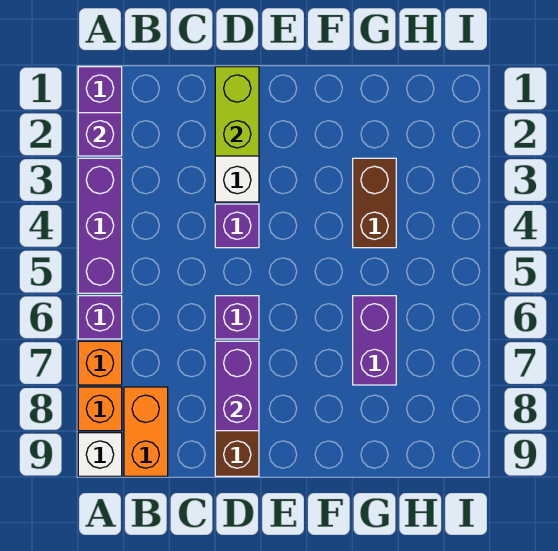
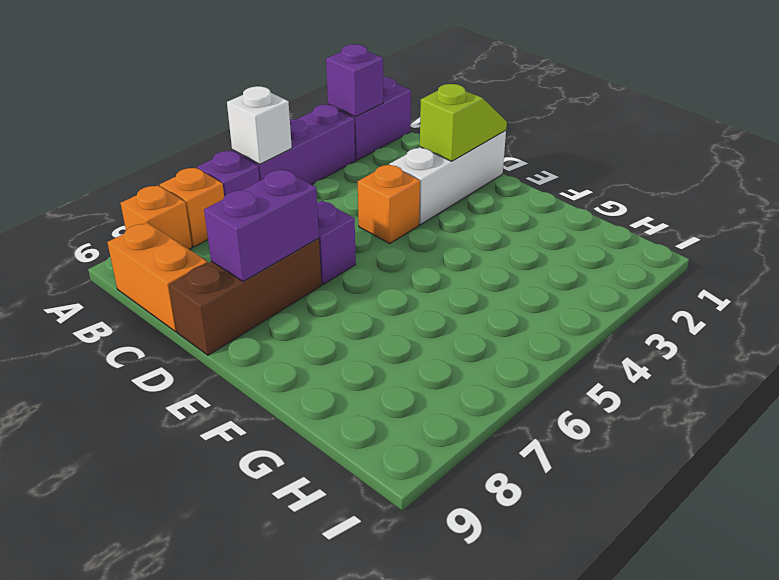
white 1x1 brick [78,433,122,476] -> white 1x1 brick moved to [227,86,292,164]
orange 1x2 brick [124,387,168,476] -> orange 1x2 brick turned to [107,223,208,332]
lime 1x2 brick [215,67,259,156] -> lime 1x2 slope [420,84,507,161]
purple 1x1 brick [215,204,259,248] -> orange 1x1 brick [358,165,420,243]
brown 1x2 brick [353,158,396,248] -> none
purple 1x2 brick [353,296,396,385] -> none

